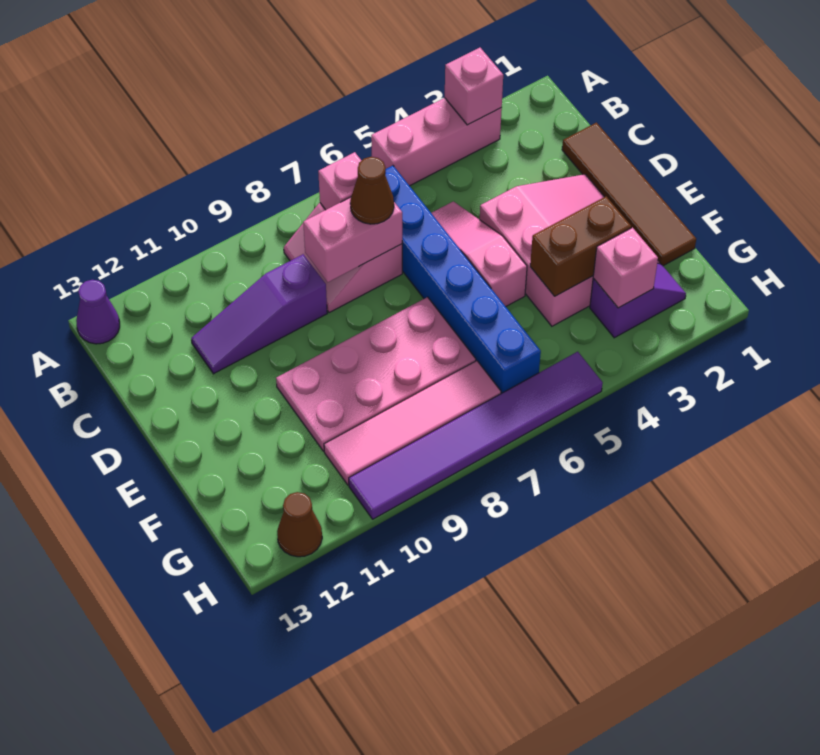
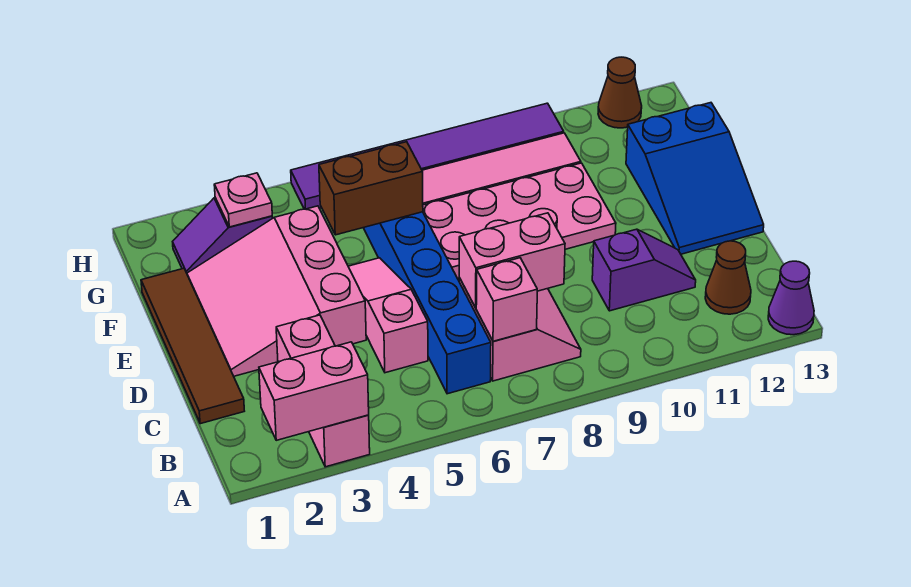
pink 1x3 brick [371,98,502,186] -> pink 1x3 brick turned to [276,315,370,467]
pink 1x1 brick [445,48,503,125] -> pink 1x2 brick [259,342,369,440]
pink 1x3 slope [432,201,527,306] -> pink 1x3 slope turned to [348,258,428,373]
brown 1x1 cone [350,157,394,224] -> brown 1x1 cone moved to [705,241,751,314]
purple 1x3 slope [191,254,327,374] -> purple 1x2 slope [592,229,696,311]
none -> blue 2x3 slope [626,103,764,254]
brown 1x2 brick [530,197,631,296] -> brown 1x2 brick moved to [319,142,423,235]
pink 1x1 brick [593,228,658,308] -> pink 1x1 plate [214,173,272,227]

